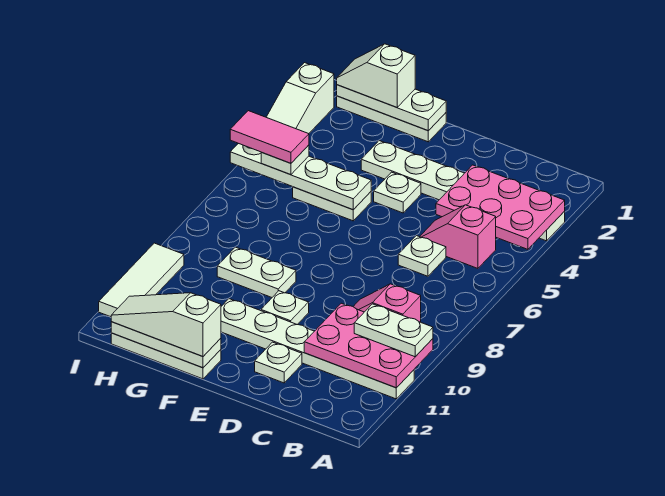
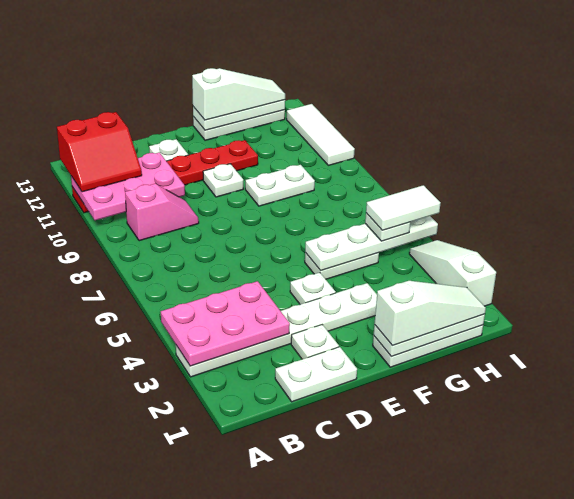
white 1x2 plate [354,304,433,357] -> white 1x2 plate moved to [275,347,357,402]
white 1x6 plate [221,299,414,399] -> red 1x6 plate [72,140,258,213]
none -> red 2x2 slope [57,112,142,192]
pink 1x2 slope [420,205,496,268] -> none
white 1x1 plate [398,236,446,276] -> white 1x1 plate moved to [291,325,339,359]
white 1x2 slope [337,44,415,107] -> white 1x3 slope [375,281,486,346]
pink 1x2 tile [230,111,309,163] -> white 1x2 tile [366,185,440,230]

